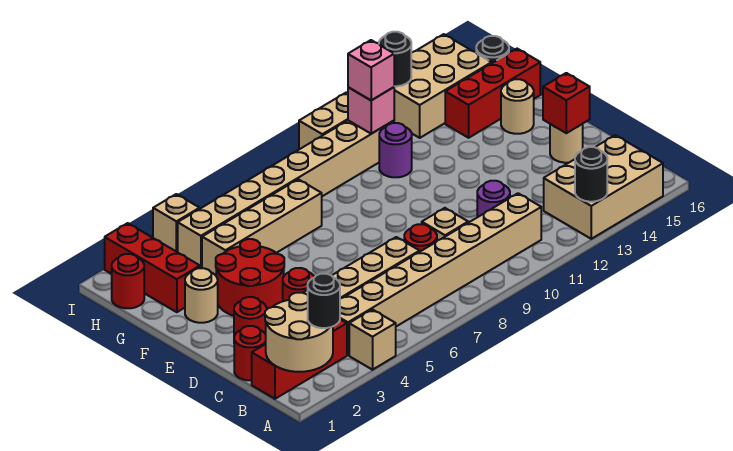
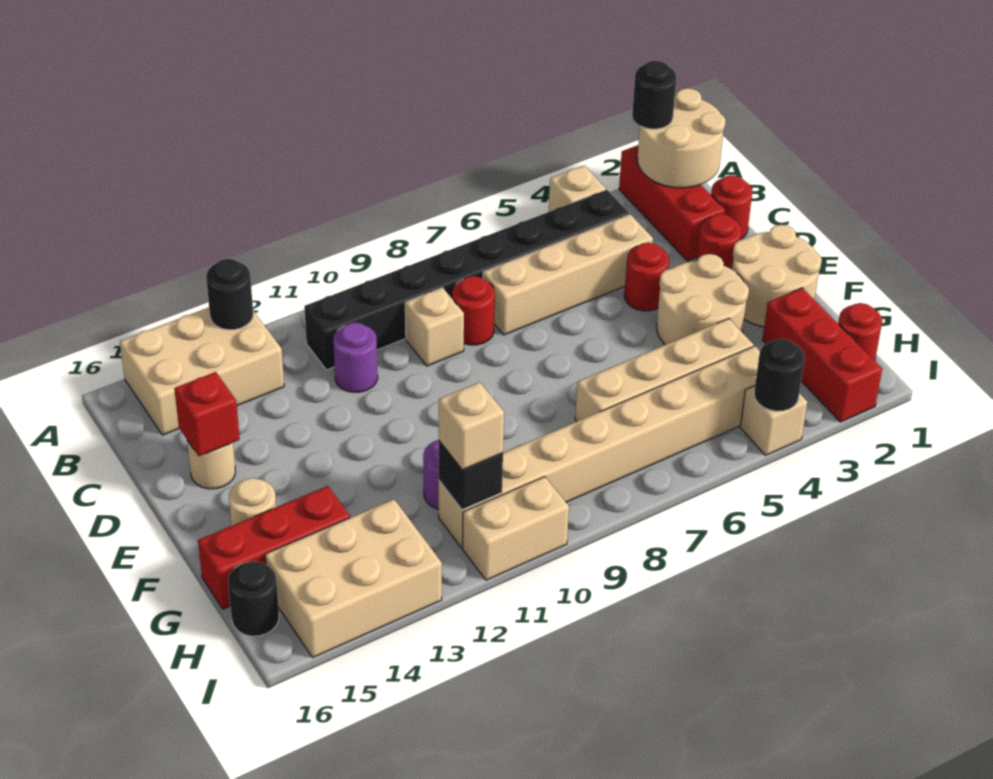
red 1x3 brick [252,319,347,399] -> red 1x3 brick turned to [619,145,725,261]
tan 1x8 brick [340,193,541,355] -> black 1x8 brick [304,190,629,370]
red 2x2 round brick [216,239,284,316] -> tan 2x2 round brick [657,254,749,345]
tan 1x1 round brick [185,268,218,323] -> tan 2x2 round brick [732,225,822,327]
pink 1x1 brick [348,87,394,134] -> black 1x1 brick [439,441,503,510]
pink 1x1 brick [348,40,394,100] -> tan 1x1 brick [439,382,504,470]
black 1x1 round brick [379,32,411,86] -> black 1x1 round brick moved to [754,339,805,411]

